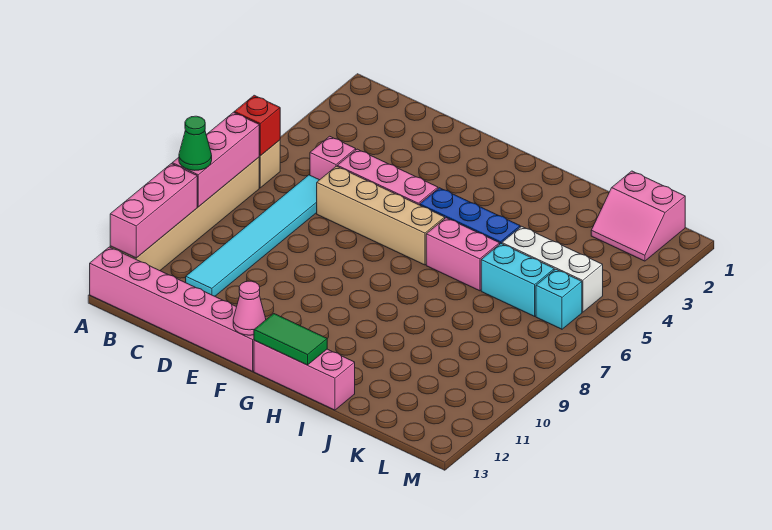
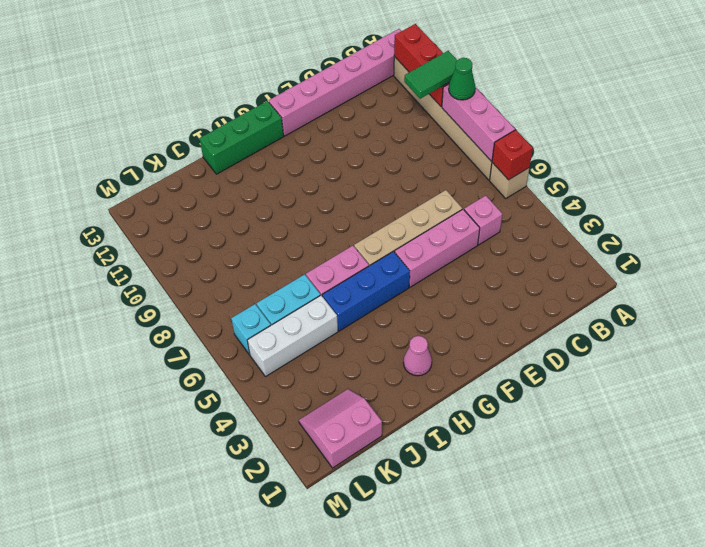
pink 1x3 brick [110,164,197,258] -> red 1x3 brick [394,24,449,107]
cyan 1x6 tile [186,175,319,296] -> none
pink 1x1 cone [233,281,266,335] -> pink 1x1 cone moved to [403,336,432,376]
pink 1x3 brick [254,340,355,410] -> green 1x3 brick [199,101,284,174]
green 1x2 tile [254,314,327,365] -> green 1x2 tile moved to [404,51,457,99]

